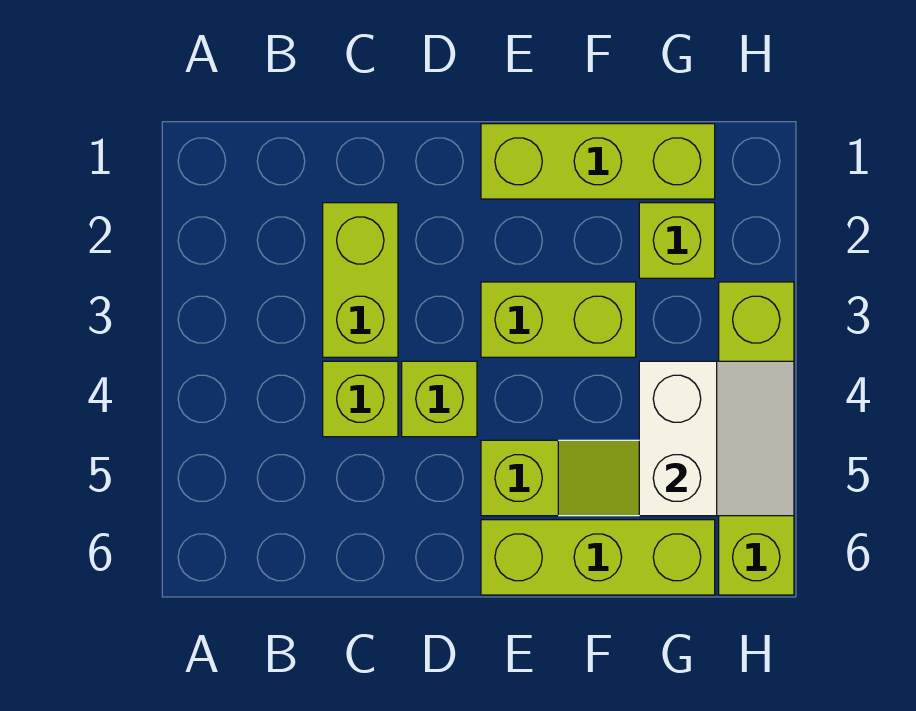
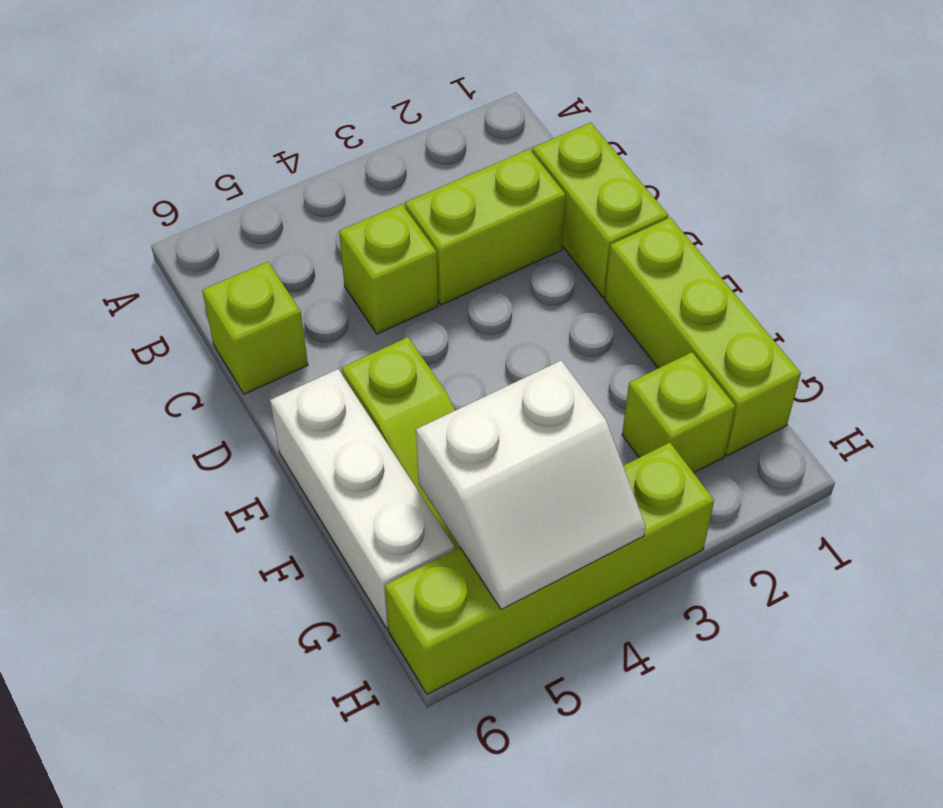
lime 1x1 brick [402,361,477,437] -> lime 1x1 brick moved to [202,262,308,394]
lime 1x2 brick [481,282,636,357] -> lime 1x2 brick moved to [532,123,668,297]
lime 1x3 brick [481,520,715,595] -> white 1x3 brick [270,369,454,629]

